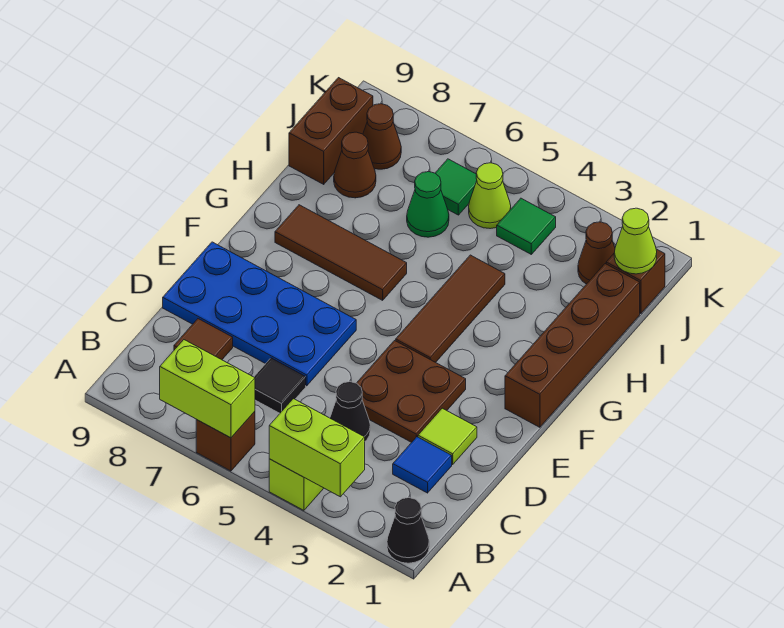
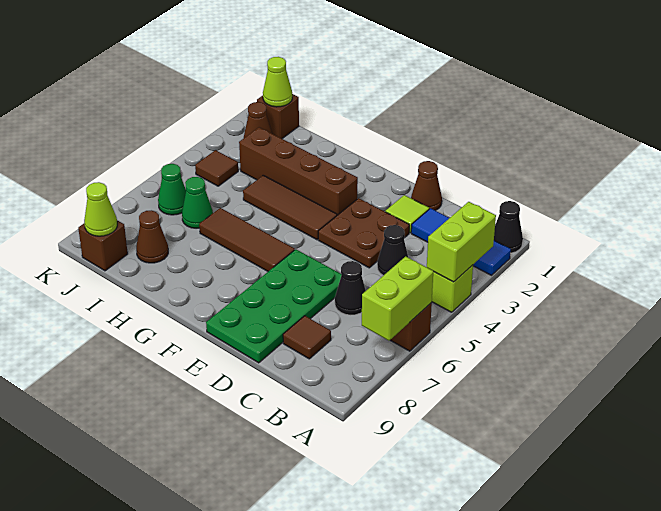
blue 1x1 tile [393,437,452,493] -> blue 1x3 tile [411,208,511,275]
black 1x1 tile [254,358,306,413] -> black 1x1 cone [335,261,366,315]
blue 2x4 plate [163,242,356,386] -> green 2x4 plate [206,249,341,363]
brown 1x4 brick [505,264,640,427] -> brown 1x4 brick moved to [239,127,358,215]
brown 1x3 tile [275,205,407,300] -> brown 1x3 tile turned to [199,208,295,271]
brown 1x2 brick [289,78,373,184] -> brown 1x1 brick [78,220,128,271]
green 1x1 tile [497,198,556,254] -> brown 1x1 tile [195,150,238,186]
lime 1x1 cone [469,163,511,229] -> lime 1x1 cone moved to [84,182,117,236]
green 1x1 tile [436,159,477,215] -> green 1x1 cone [158,164,186,215]
brown 1x1 cone [363,104,401,169] -> brown 1x1 cone moved to [411,161,442,211]

